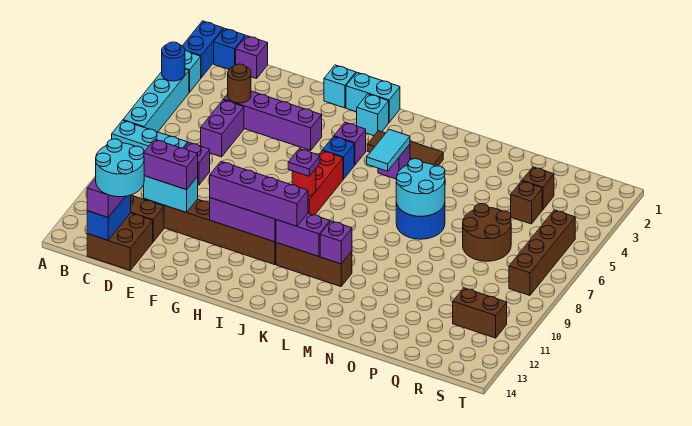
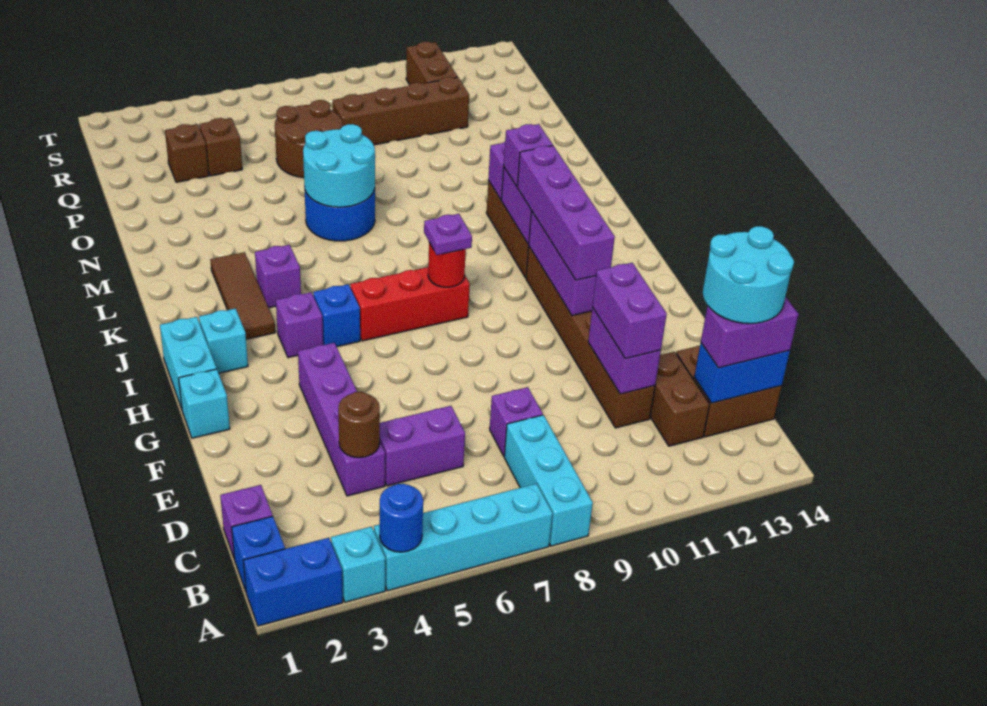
cyan 1x2 brick [144,176,198,212] -> purple 1x2 brick [588,307,661,394]
cyan 1x2 tile [367,129,410,171] -> none
none -> purple 1x1 brick [504,124,553,186]
brown 1x4 brick [509,210,575,295] -> brown 1x4 brick moved to [333,77,469,145]

